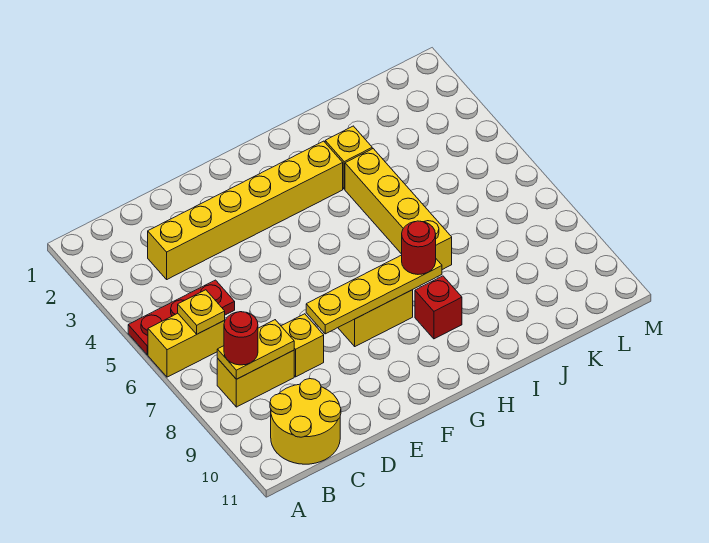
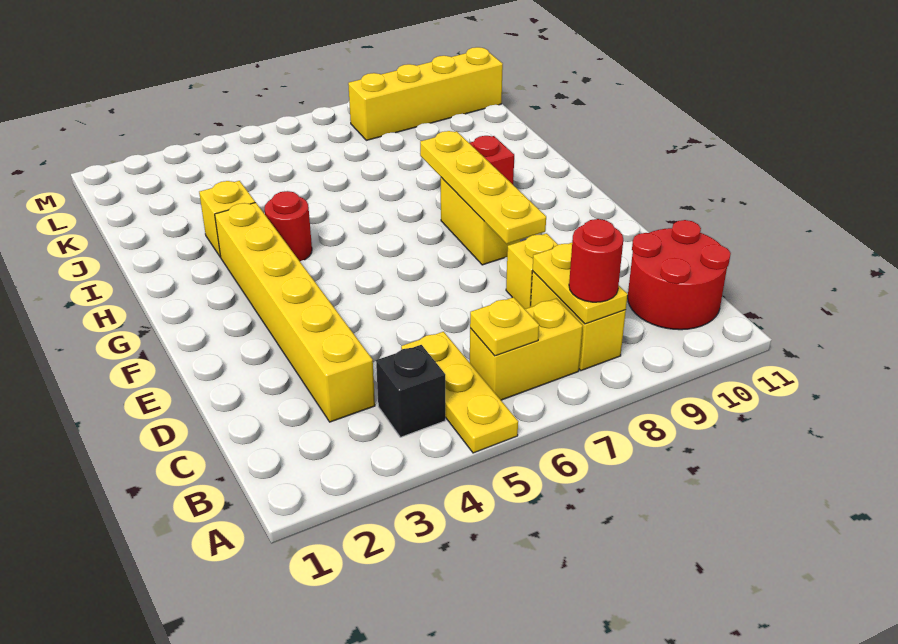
red 1x3 plate [128,280,235,355] -> yellow 1x3 plate [401,332,518,453]
yellow 1x2 brick [148,313,225,377] -> yellow 1x2 brick turned to [470,299,583,400]
none -> black 1x1 brick [376,345,445,437]
yellow 2x2 round brick [270,379,341,464] -> red 2x2 round brick [628,220,731,330]
red 1x1 round brick [402,221,436,274] -> red 1x1 round brick moved to [265,191,312,261]
yellow 1x4 brick [345,149,452,270] -> yellow 1x4 brick moved to [348,47,503,140]

